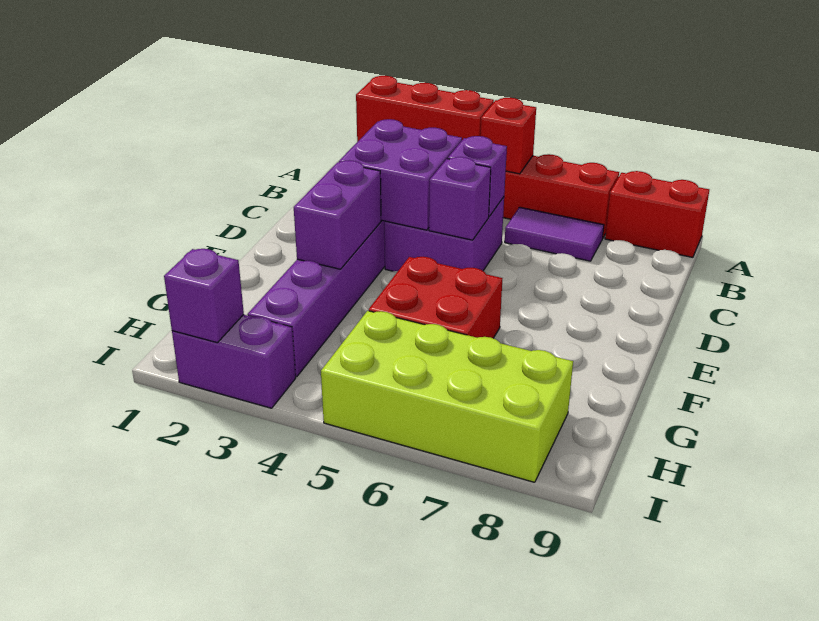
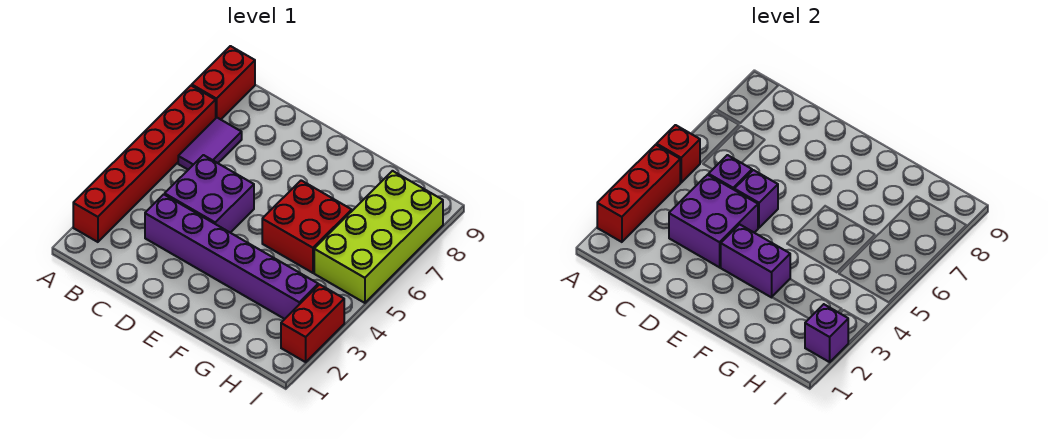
purple 1x2 brick [172,315,296,408] -> red 1x2 brick [281,285,344,362]

